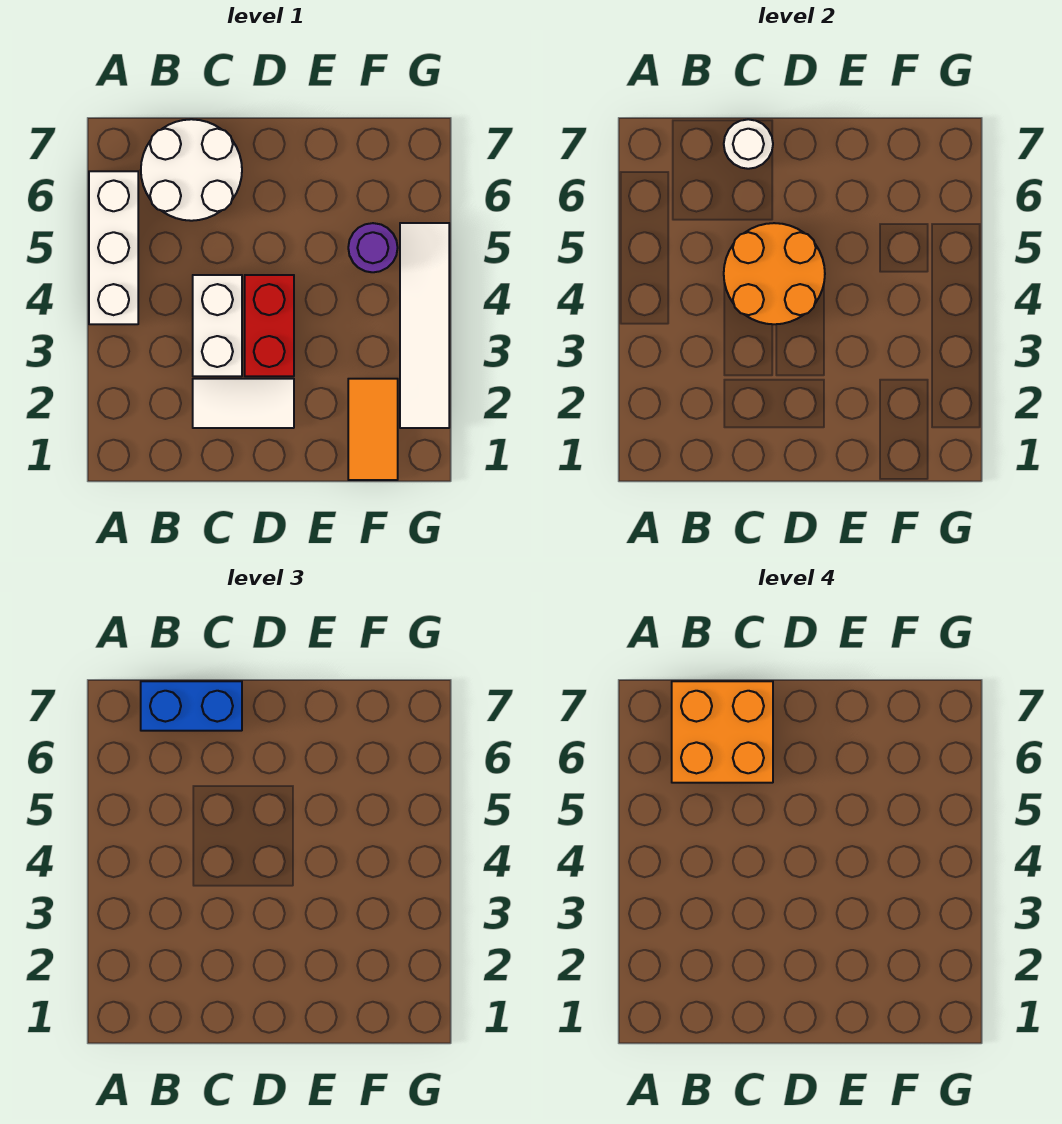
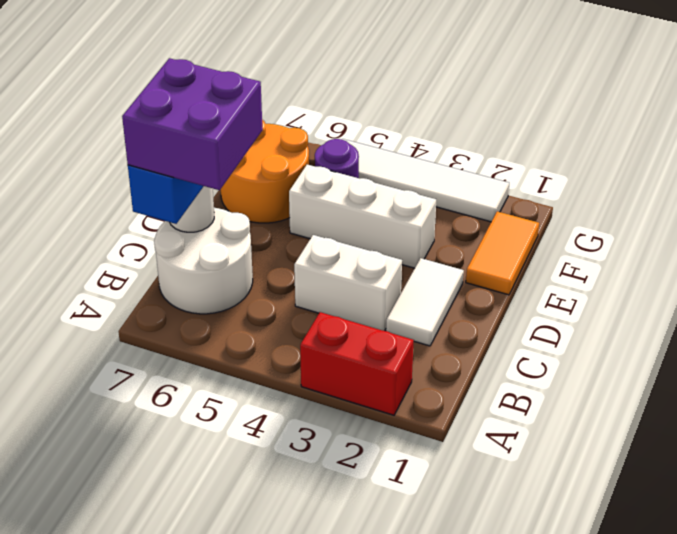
white 1x3 brick [89,171,138,324] -> white 1x3 brick moved to [289,165,436,268]
orange 2x2 brick [672,681,773,783] -> purple 2x2 brick [122,58,263,190]
orange 2x2 round brick [724,223,825,324] -> orange 2x2 round brick moved to [221,120,309,223]
red 1x2 brick [245,275,294,376] -> red 1x2 brick moved to [300,312,414,415]
orange 1x2 tile [348,379,398,480] -> orange 1x2 tile turned to [466,211,539,295]

